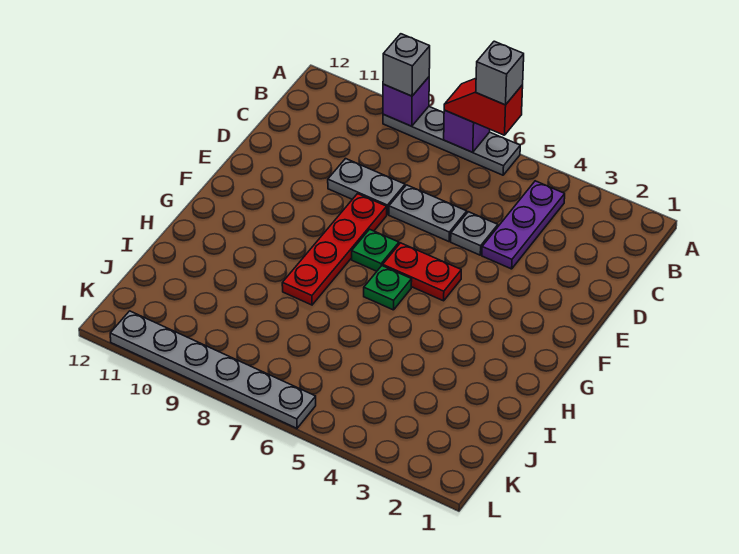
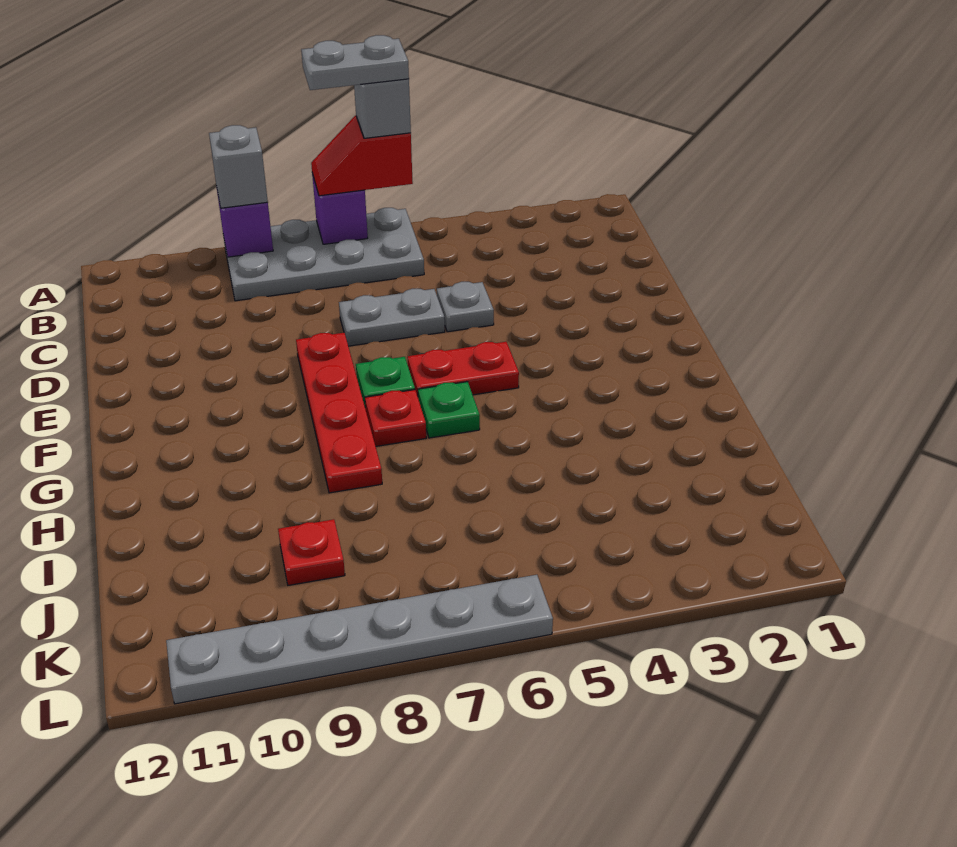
grey 1x4 plate [383,107,520,175] -> grey 2x4 plate [224,208,424,301]
purple 1x3 plate [482,181,565,269] -> none
grey 1x2 plate [328,159,405,214] -> grey 1x2 plate moved to [301,35,409,90]
none -> red 1x1 plate [365,390,426,446]
none -> red 1x1 plate [278,519,345,585]

